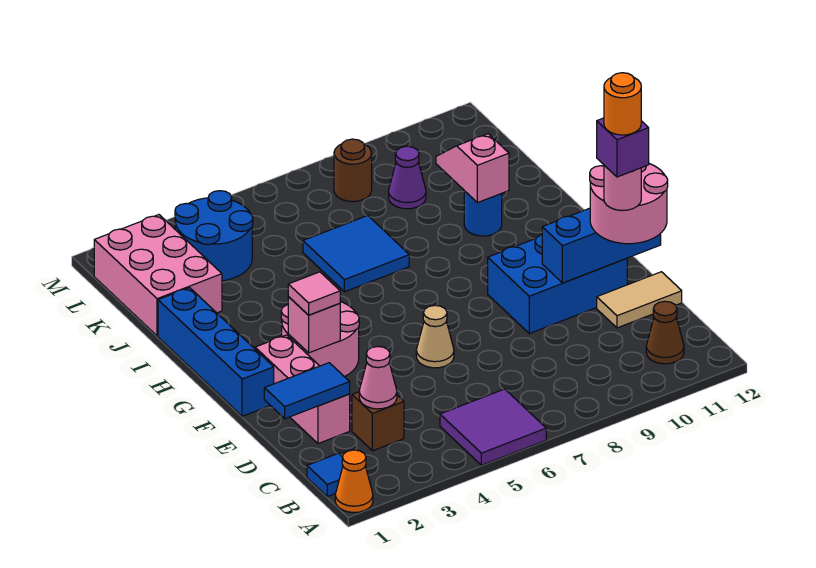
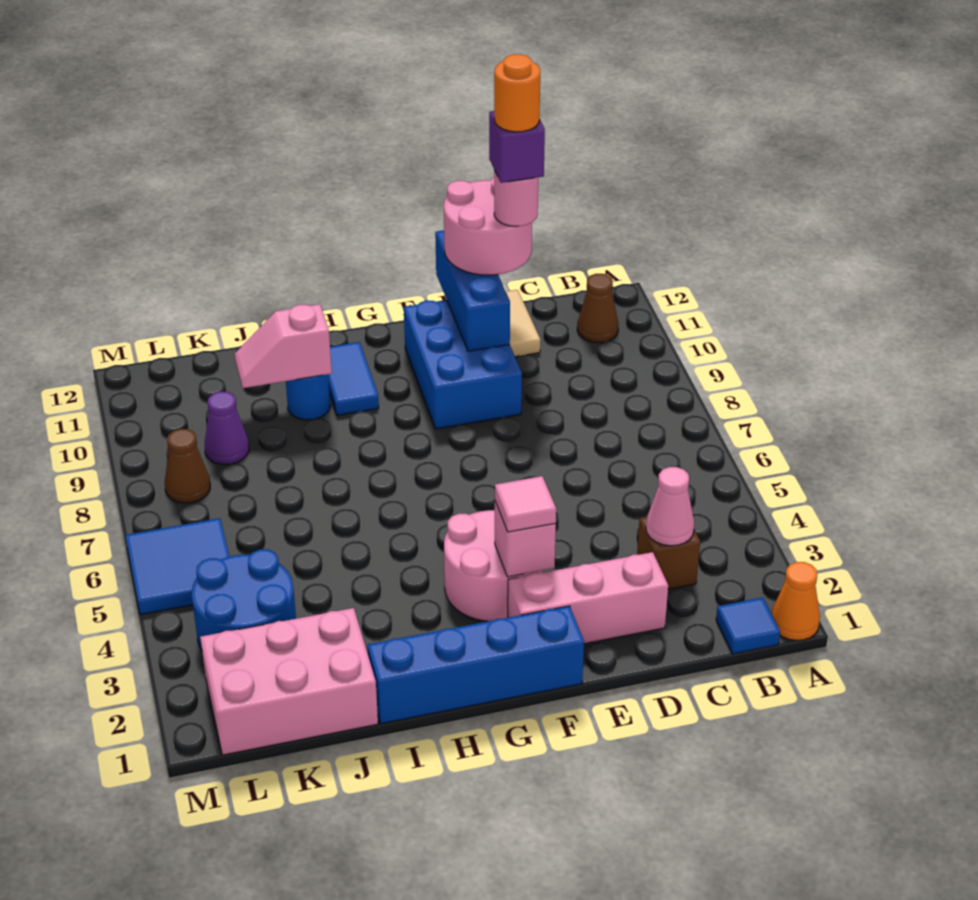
purple 2x2 tile [440,389,546,465] -> none
blue 1x2 tile [264,363,350,419] -> blue 1x2 tile moved to [328,342,379,415]
tan 1x1 cone [416,305,454,368] -> none
blue 2x2 tile [303,216,409,292] -> blue 2x2 tile moved to [125,518,229,615]
brown 1x1 round brick [334,139,372,202] -> brown 1x1 cone [165,429,210,503]

